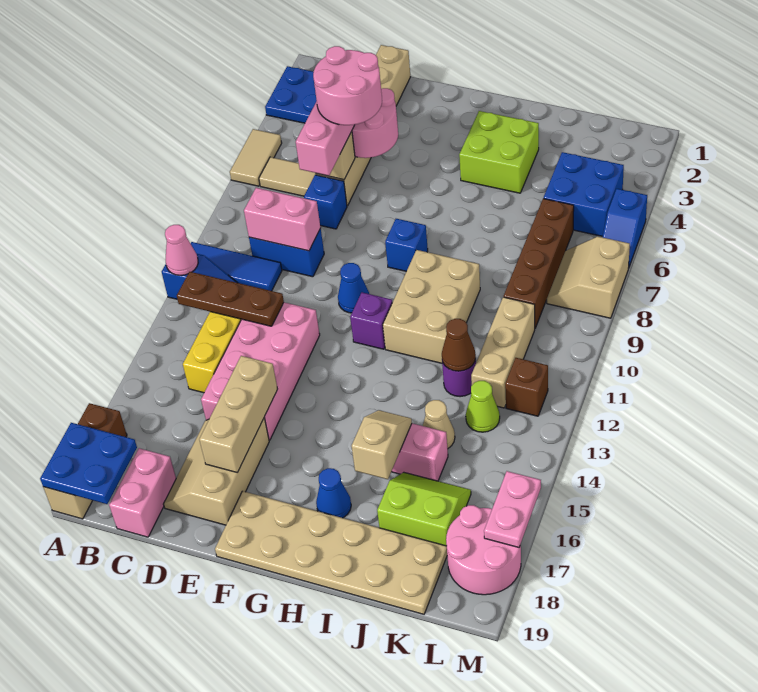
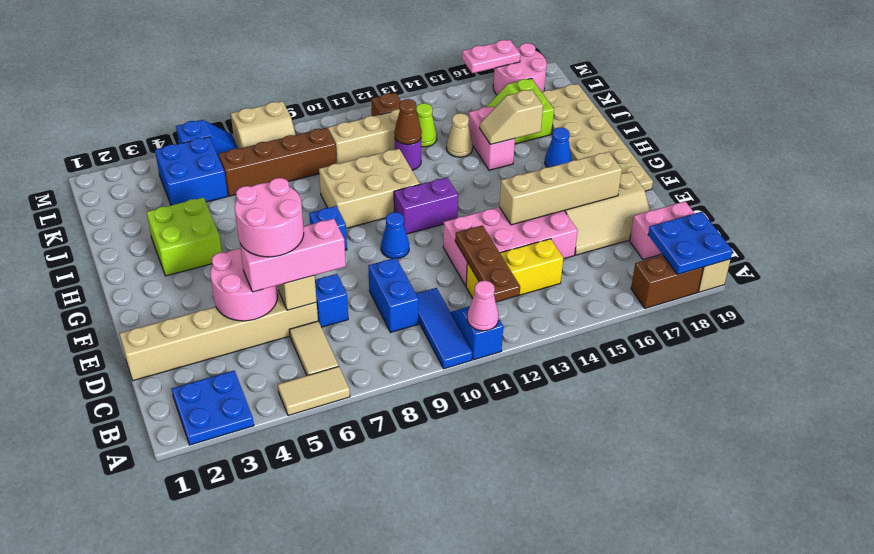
pink 1x2 brick [244,188,321,251] -> none
tan 1x3 brick [199,356,277,473] -> tan 1x4 brick [499,152,622,225]
purple 1x1 brick [350,293,393,349] -> purple 1x2 brick [394,177,458,234]

